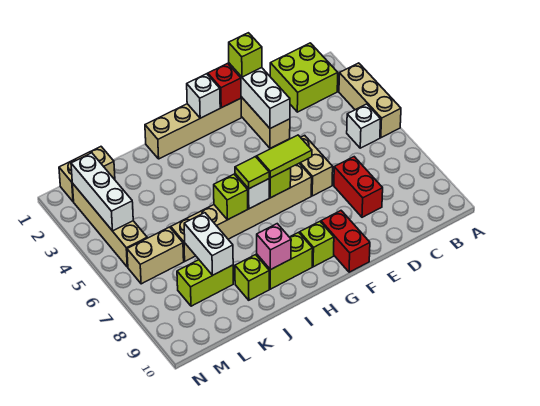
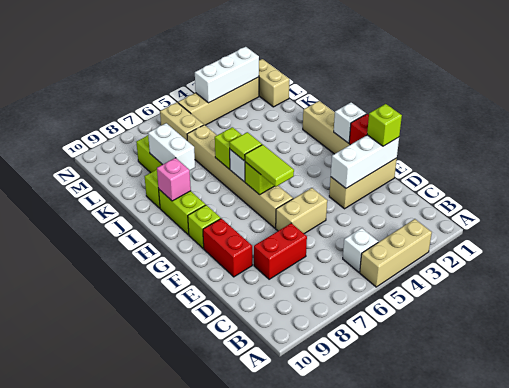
lime 2x2 brick [270,43,338,112] -> none
red 1x2 brick [321,211,370,272] -> red 1x2 brick turned to [203,219,252,277]
white 1x2 brick [184,213,233,275] -> white 1x2 brick turned to [148,123,195,170]

